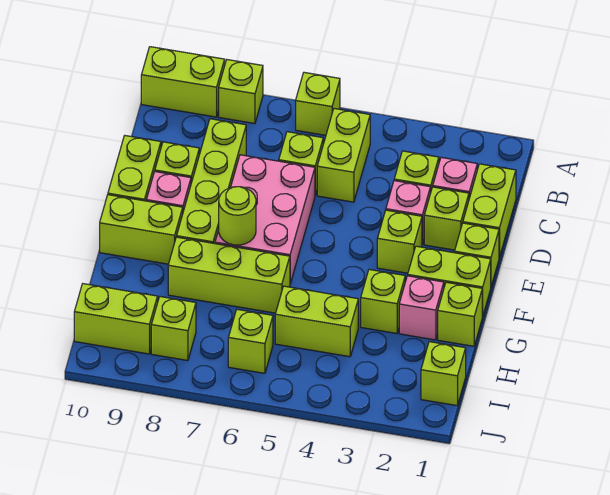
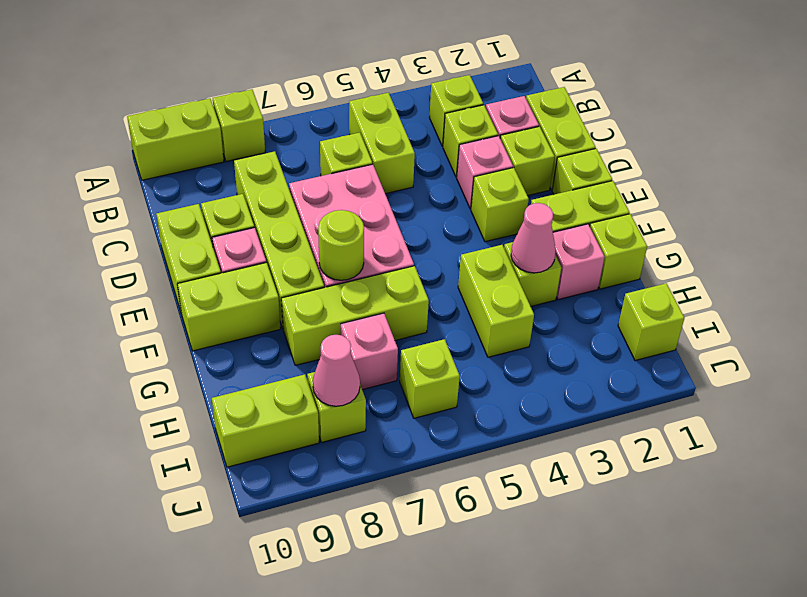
lime 1x1 brick [296,72,340,135] -> lime 1x1 brick moved to [430,75,483,146]
none -> pink 1x1 cone [511,203,556,273]
lime 1x2 brick [275,286,358,357] -> lime 1x2 brick turned to [458,245,534,357]
none -> pink 1x1 brick [341,313,398,390]
none -> pink 1x1 cone [313,335,360,406]

